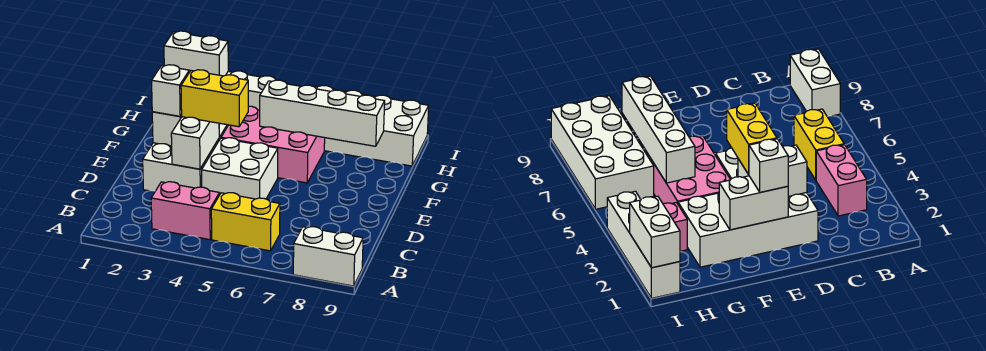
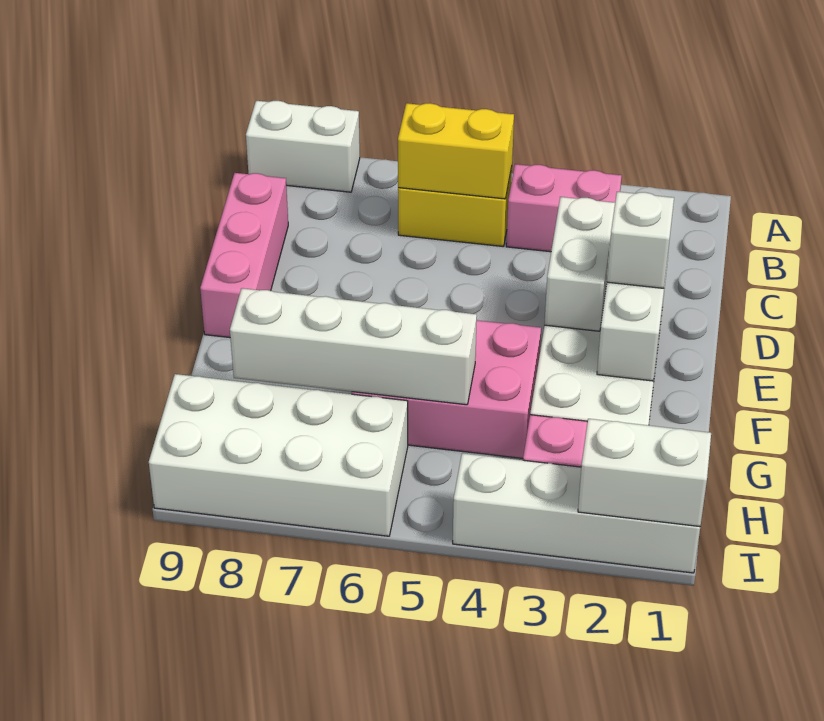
none -> pink 1x3 brick [200,173,288,337]
white 2x2 brick [202,138,278,199] -> none
yellow 1x2 brick [181,70,248,127] -> yellow 1x2 brick moved to [398,103,514,199]

